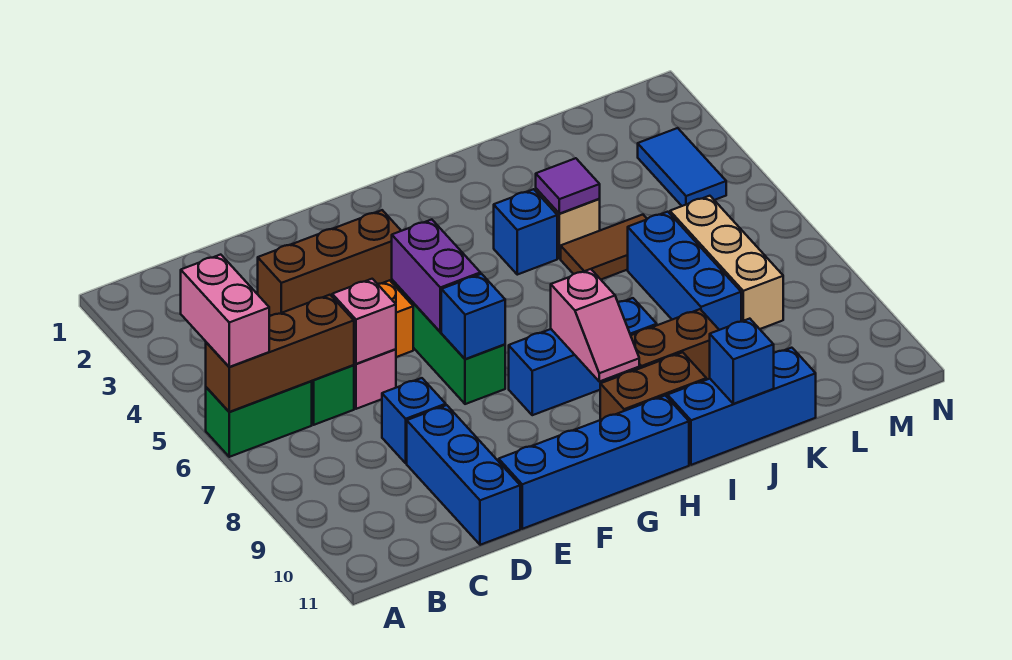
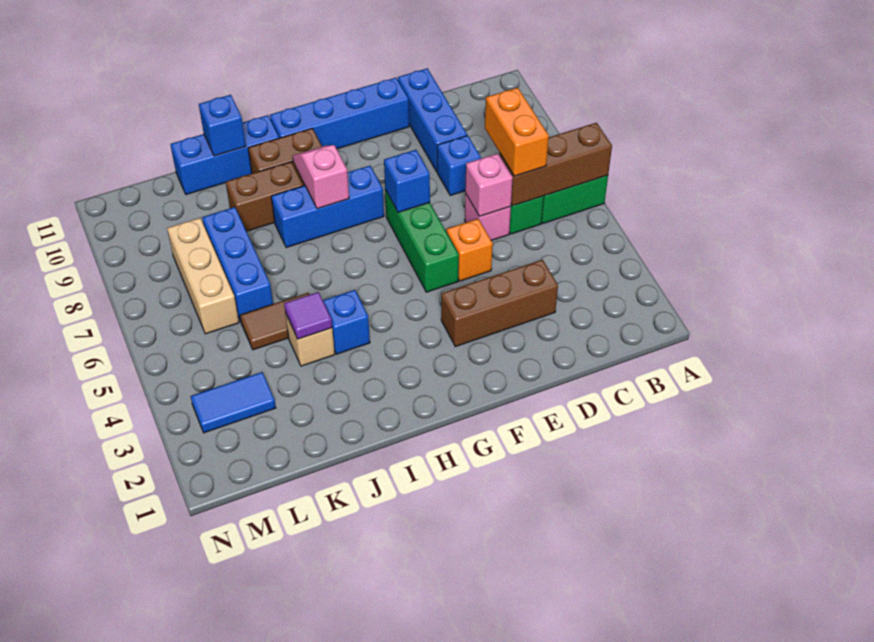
pink 1x2 brick [181,255,269,367] -> none
none -> orange 1x2 brick [485,88,549,176]
purple 1x2 brick [392,220,480,332] -> none
blue 1x2 tile [638,128,726,206] -> blue 1x2 tile turned to [191,372,276,433]

